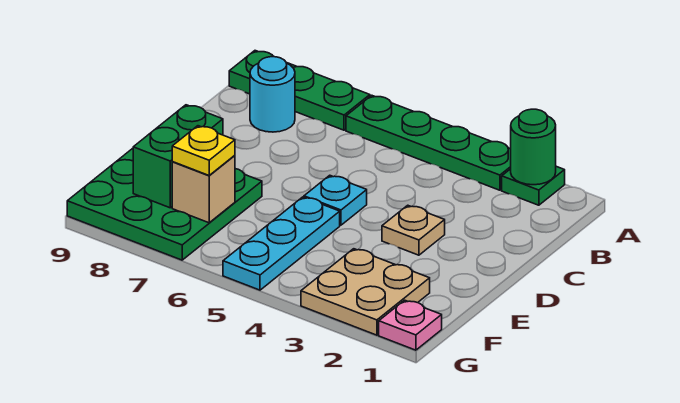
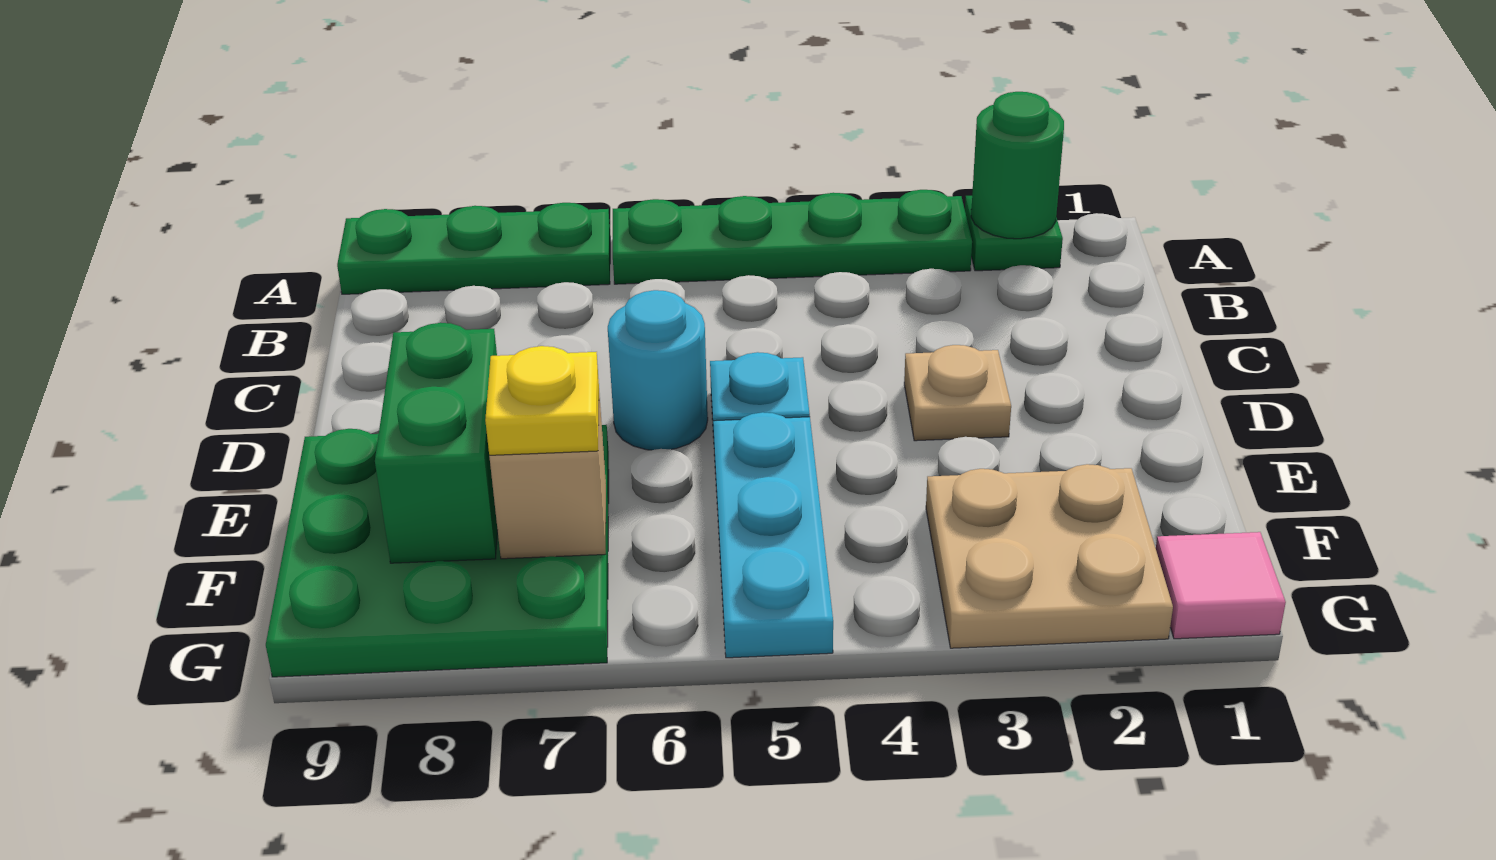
cyan 1x1 round brick [250,57,295,132] -> cyan 1x1 round brick moved to [608,290,708,450]
pink 1x1 plate [379,300,442,350] -> pink 1x1 tile [1156,532,1286,639]

